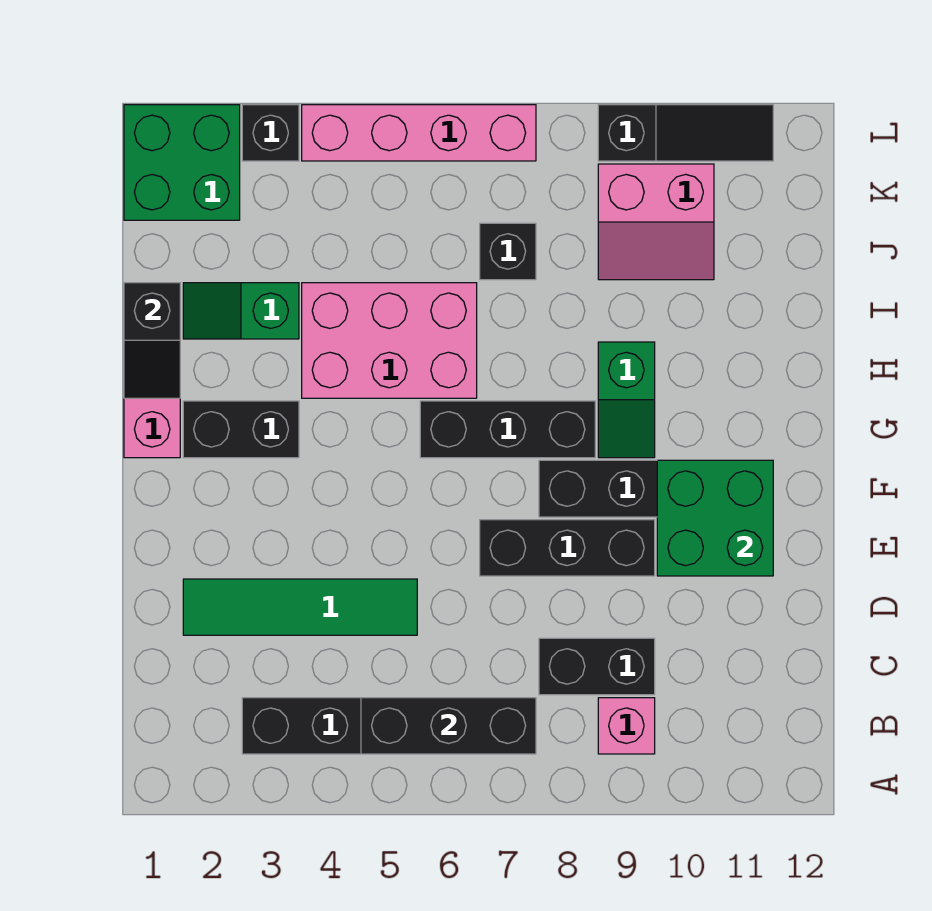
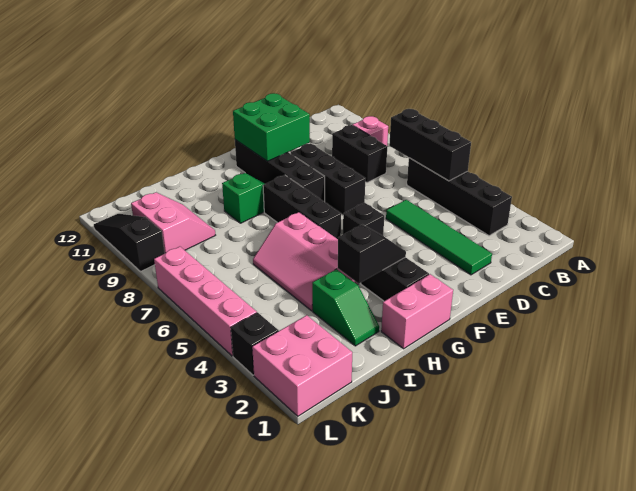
black 1x2 slope [124,283,180,398] -> black 1x2 slope moved to [338,225,406,284]
pink 2x3 brick [302,283,477,398] -> pink 2x3 slope [253,212,358,311]
black 1x1 brick [480,223,536,280] -> black 1x1 brick moved to [343,203,384,236]
green 2x2 brick [124,105,240,220] -> pink 2x2 brick [252,315,352,416]

